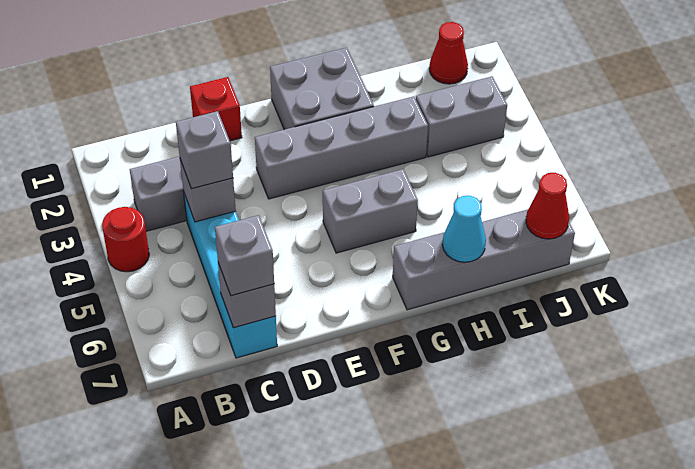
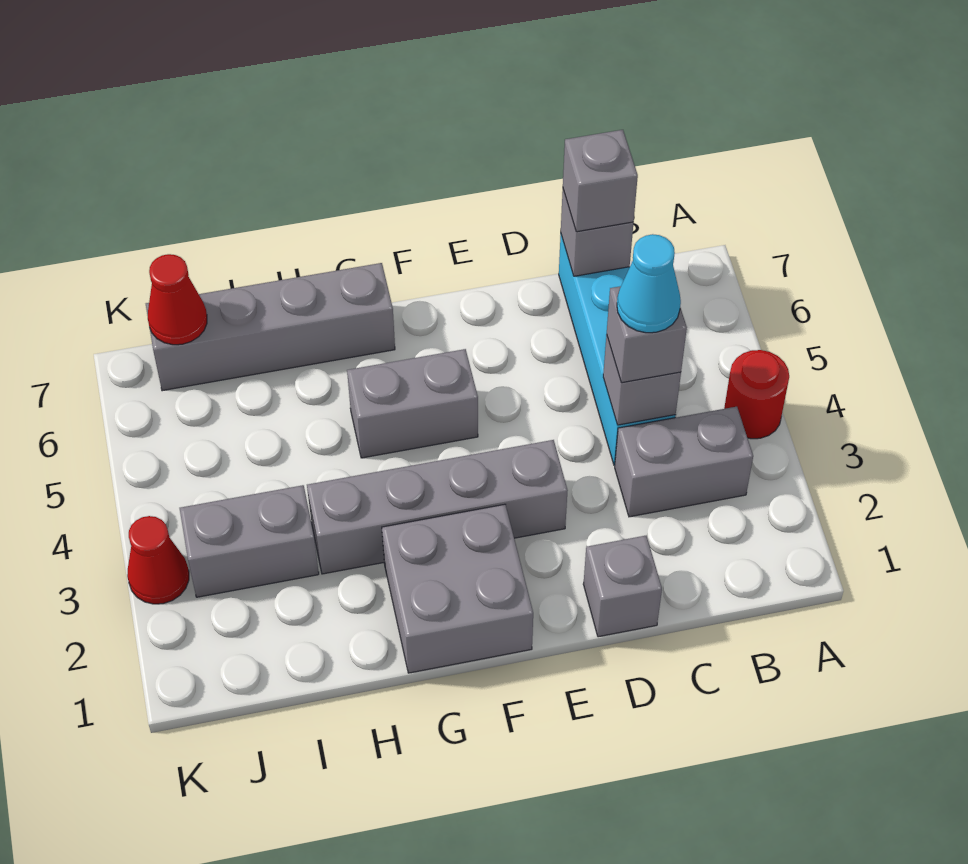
red 1x1 brick [190,77,242,141] -> grey 1x1 brick [583,536,662,637]
cyan 1x1 cone [443,196,486,262] -> cyan 1x1 cone moved to [617,234,681,333]
red 1x1 cone [429,22,468,84] -> red 1x1 cone moved to [127,516,189,604]

